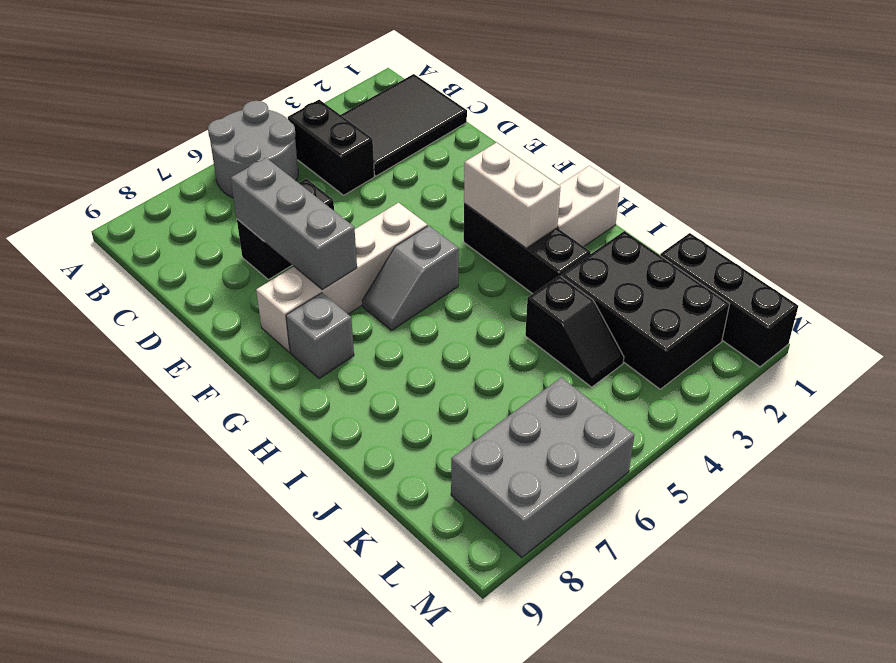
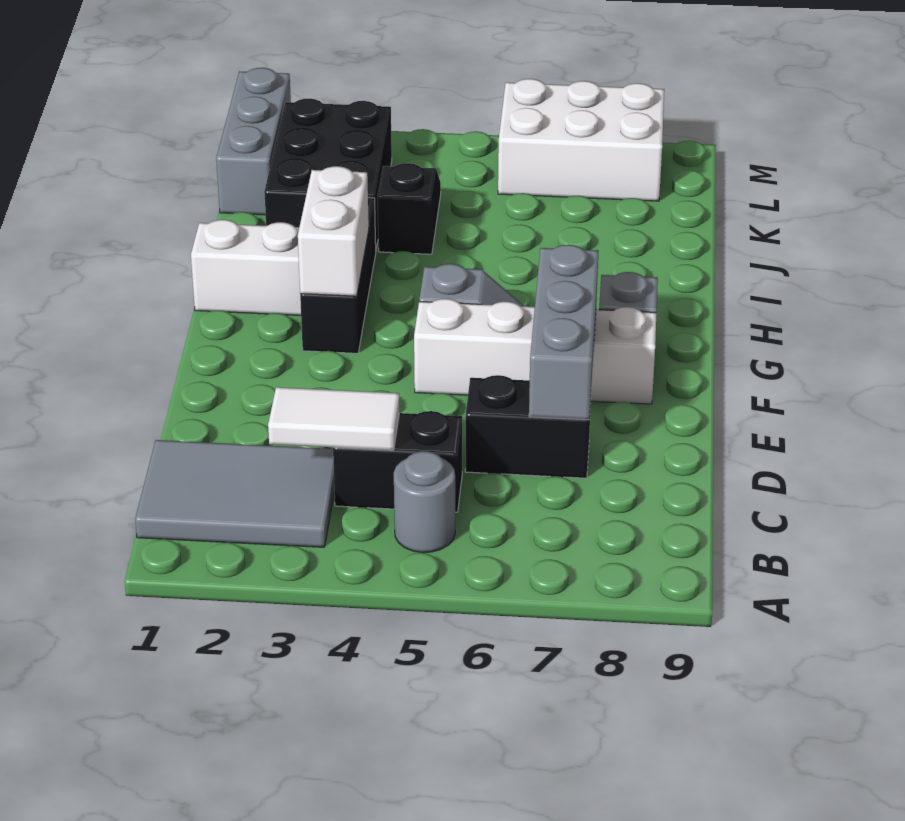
grey 2x2 round brick [208,101,298,198] -> grey 1x1 round brick [394,451,455,553]
black 2x3 tile [341,74,467,176] -> grey 2x3 tile [135,440,334,547]
black 1x2 brick [288,100,374,195] -> black 1x2 brick turned to [333,411,462,512]
none -> white 1x2 tile [268,387,399,450]
black 1x3 brick [660,233,798,367] -> grey 1x3 brick [216,68,291,215]
grey 2x3 brick [451,378,634,558] -> white 2x3 brick [498,79,664,201]

